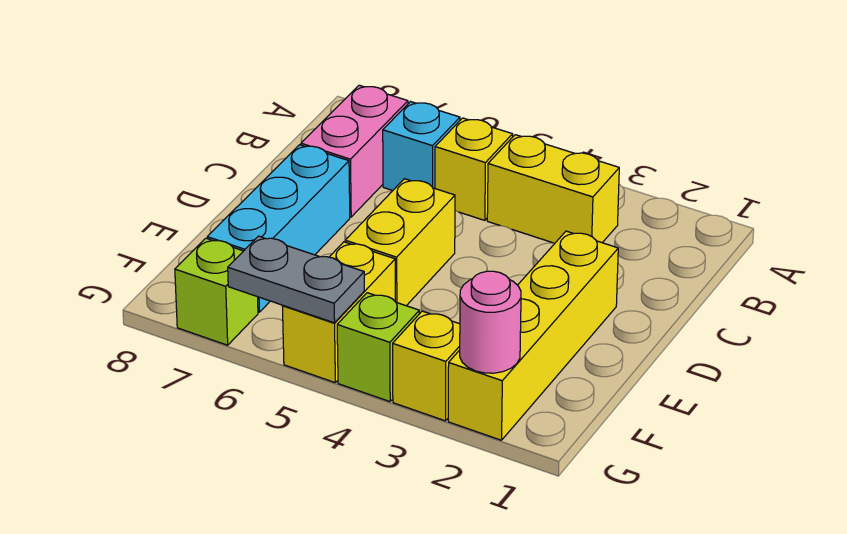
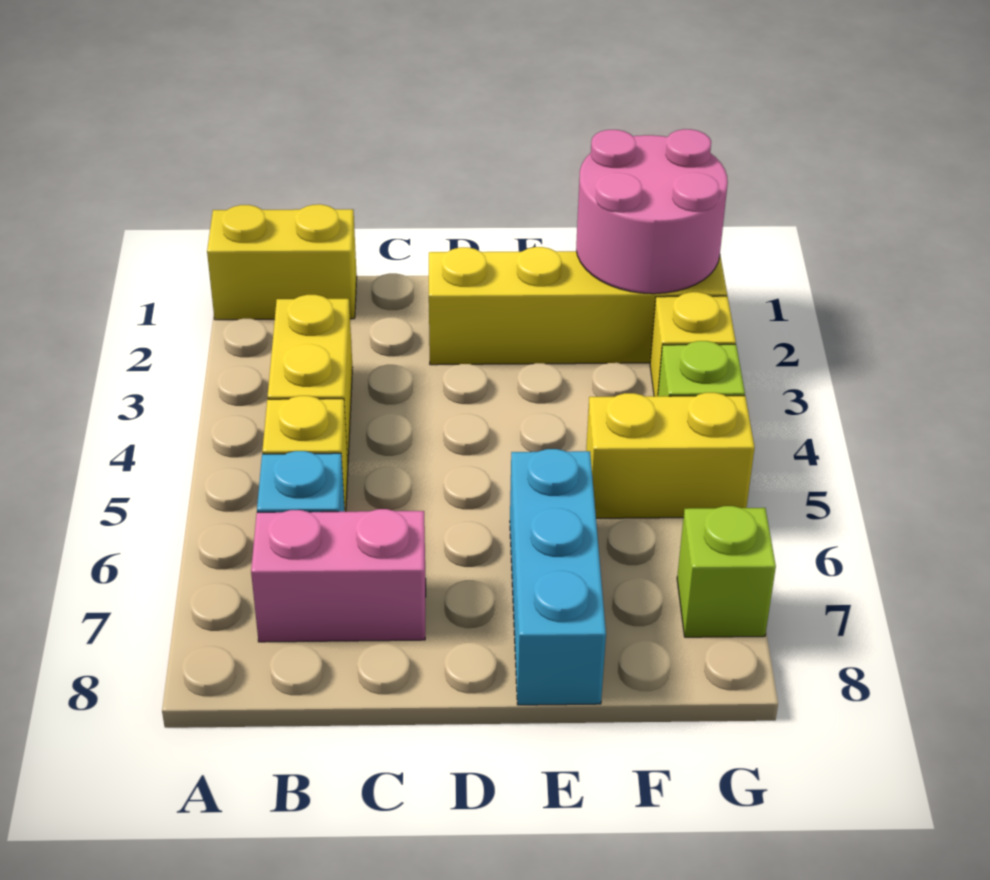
yellow 1x2 brick [345,179,455,306] -> yellow 1x2 brick moved to [207,204,357,320]
cyan 1x3 brick [207,145,350,312] -> cyan 1x3 brick turned to [510,449,606,705]
pink 1x1 round brick [460,271,521,373] -> pink 2x2 round brick [576,129,728,294]
grey 1x2 plate [228,236,364,323] -> none

